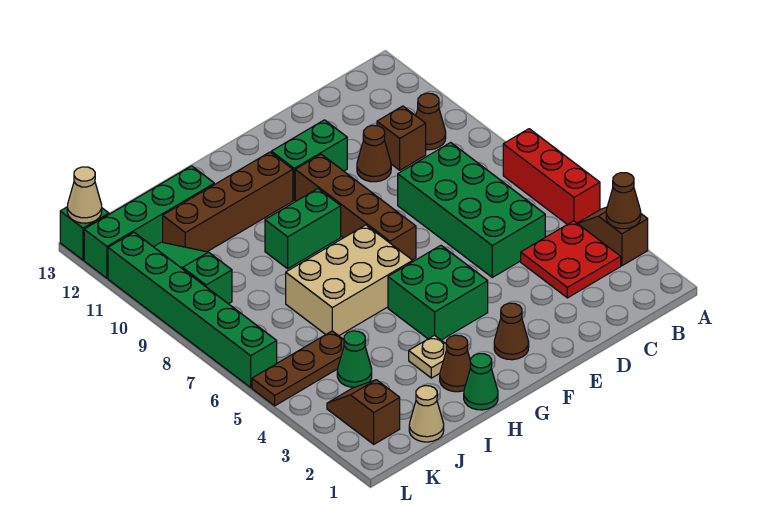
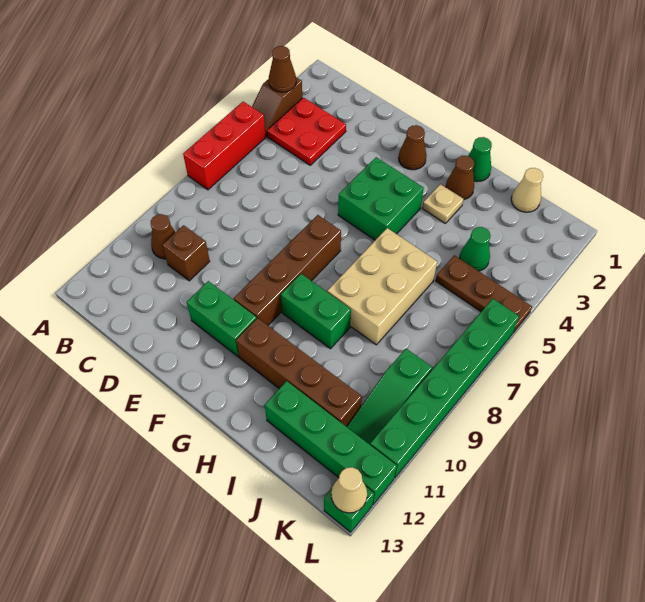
green 2x4 brick [398,143,545,277] -> none
brown 1x1 cone [357,125,391,182] -> none
tan 2x3 brick [286,225,413,336] -> tan 2x3 brick turned to [327,228,437,345]
brown 1x2 slope [327,380,400,444] -> none

